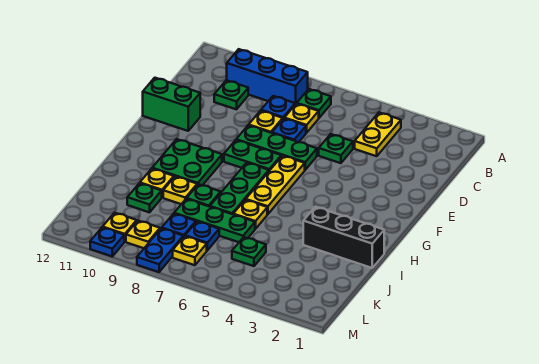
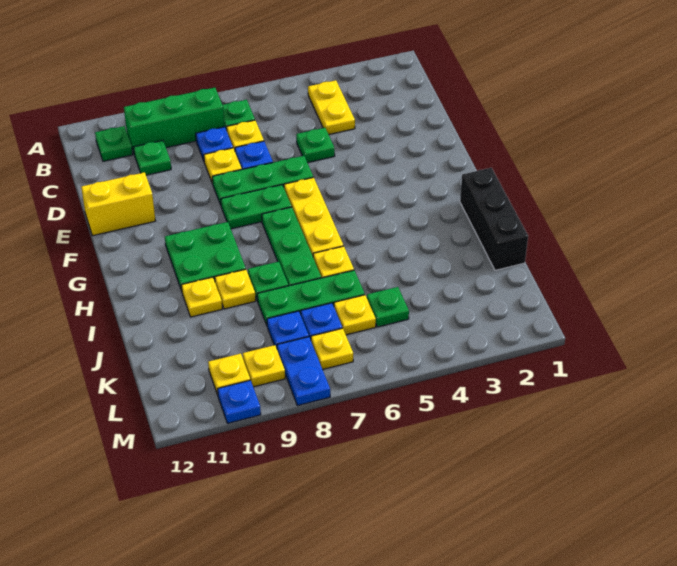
blue 1x3 brick [227,49,308,105] -> green 1x3 brick [124,88,225,153]
green 1x2 brick [143,78,200,131] -> yellow 1x2 brick [81,172,155,236]
black 1x3 brick [303,207,384,268] -> black 1x3 brick turned to [460,168,528,270]
green 1x1 plate [127,183,162,212] -> green 1x1 plate moved to [95,126,133,161]
none -> yellow 1x1 plate [334,295,376,335]

